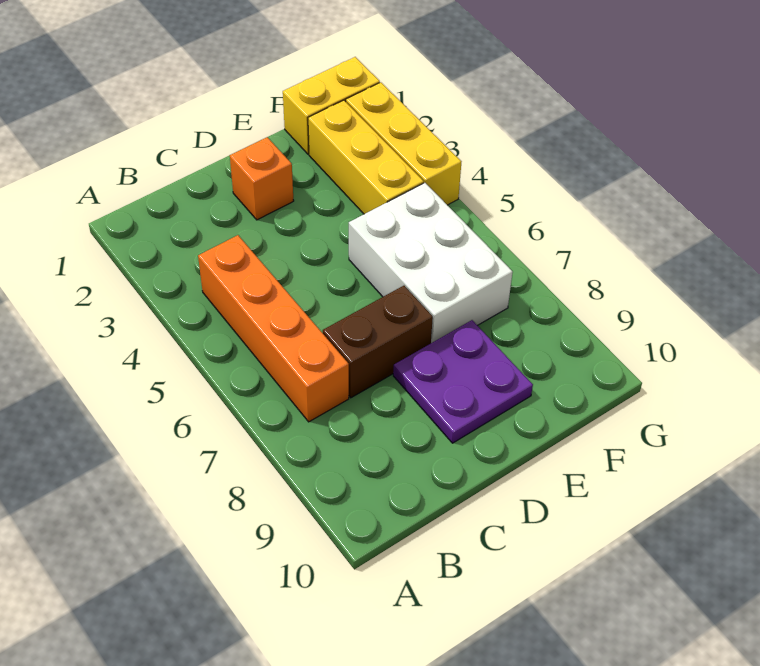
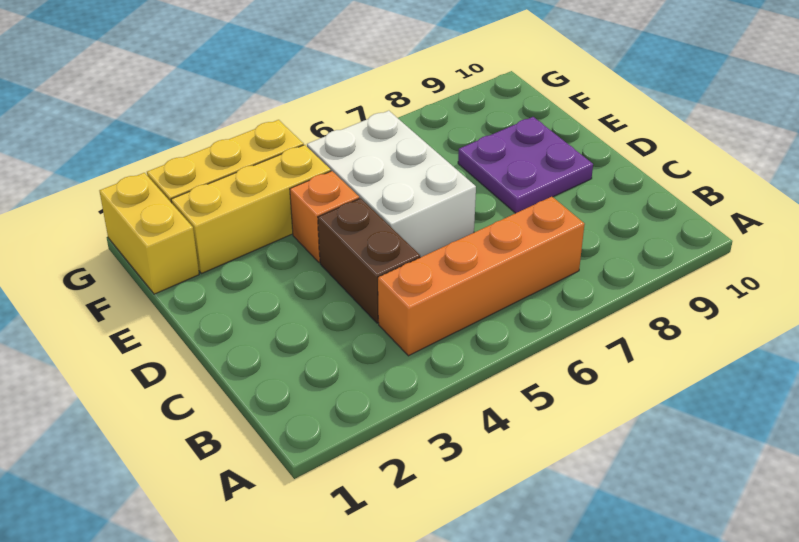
brown 1x2 brick [323,286,433,398] -> brown 1x2 brick moved to [318,198,420,323]
orange 1x1 brick [230,137,294,220] -> orange 1x1 brick moved to [290,171,359,262]
white 2x3 brick [349,183,513,343] -> white 2x3 brick turned to [307,111,476,257]

